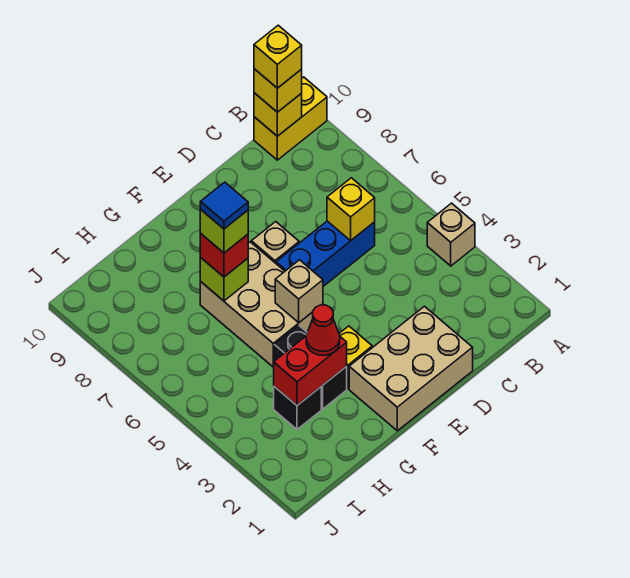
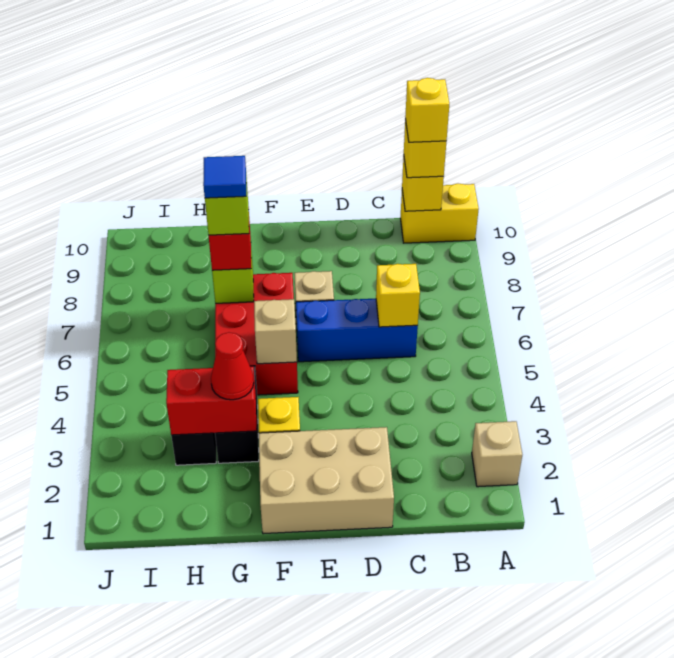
tan 1x1 brick [427,203,475,266] -> tan 1x1 brick moved to [472,421,522,487]
tan 2x3 brick [200,242,323,367] -> red 2x3 brick [215,273,298,395]

